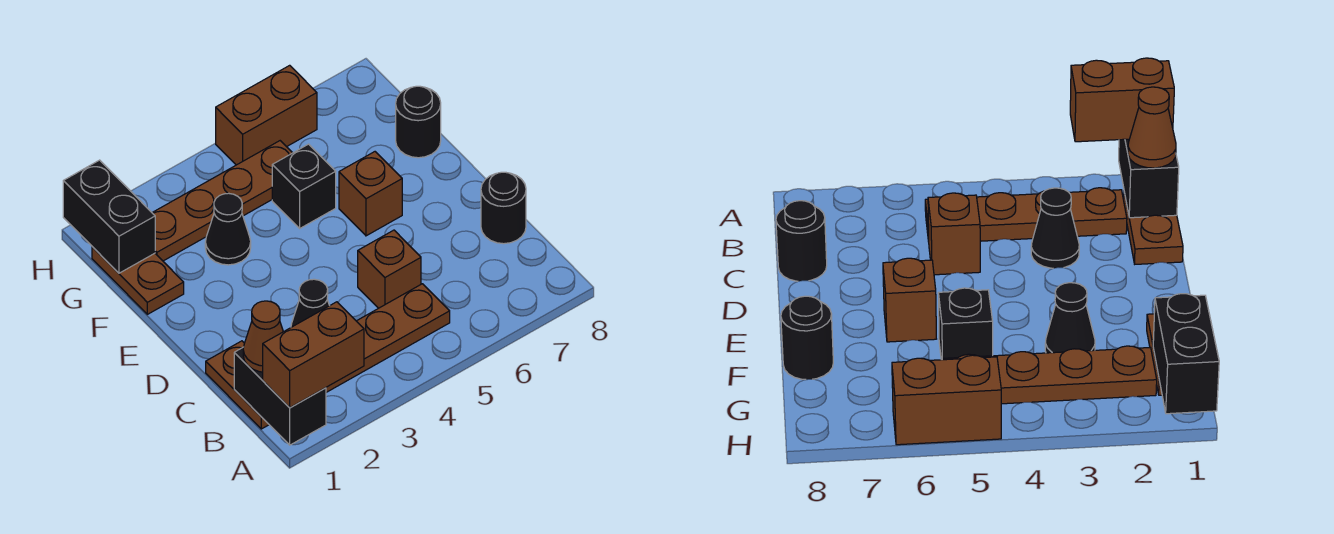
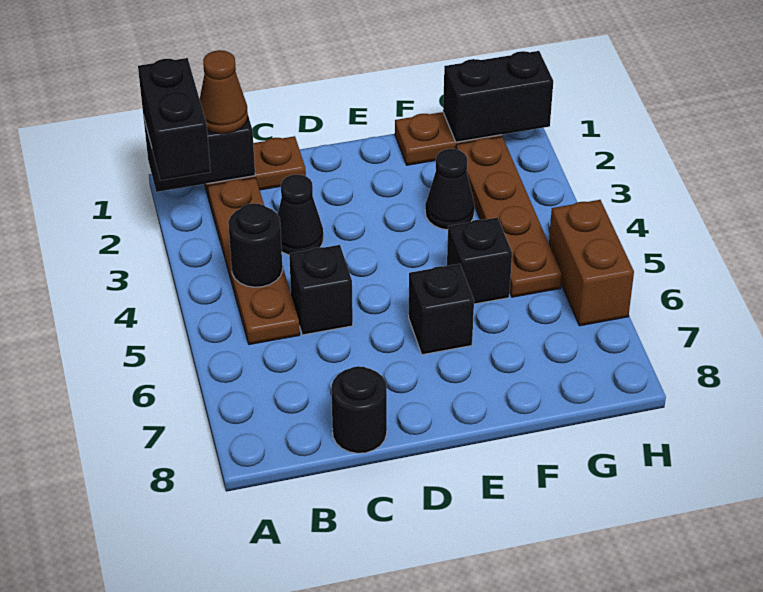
brown 1x2 brick [263,302,364,408] -> black 1x2 brick [138,58,210,181]
brown 1x1 brick [358,230,421,308] -> black 1x1 brick [289,245,353,335]
brown 1x1 brick [339,152,402,236] -> black 1x1 brick [409,264,474,355]
black 1x1 round brick [396,86,441,158] -> black 1x1 round brick moved to [228,203,283,287]

